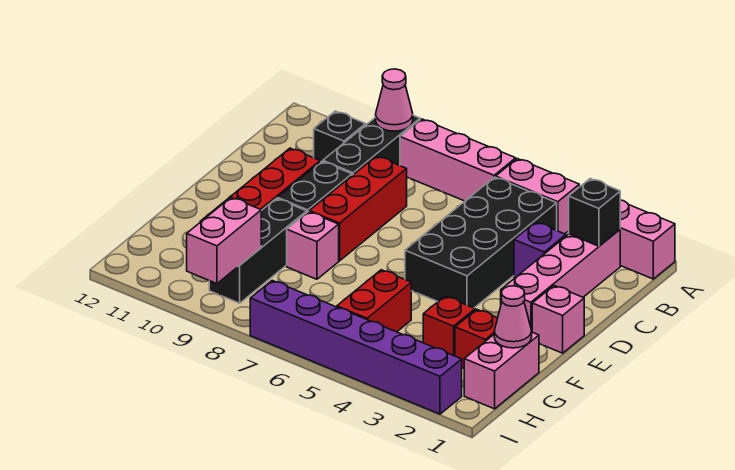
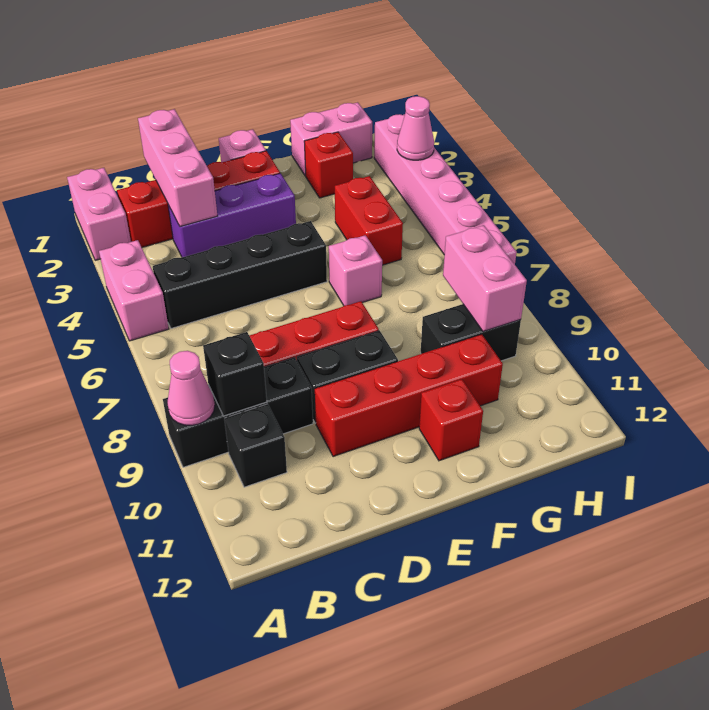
pink 1x3 brick [400,119,516,201] -> pink 1x3 brick moved to [138,109,217,227]
pink 1x4 brick [501,230,620,330] -> red 1x4 brick [117,151,280,247]
black 1x1 brick [569,179,620,246] -> black 1x1 brick moved to [203,332,267,416]
black 2x4 brick [405,177,557,308] -> black 1x4 brick [153,221,327,328]
purple 1x1 brick [514,222,566,278] -> purple 1x3 brick [168,173,296,257]
pink 1x1 brick [287,212,339,279] -> pink 1x1 brick moved to [329,235,382,306]
black 1x3 brick [209,199,307,303] -> black 1x2 brick [421,304,521,361]
pink 1x1 cone [494,286,532,348] -> pink 1x1 cone moved to [397,96,434,160]
red 1x1 brick [423,296,475,356] -> red 1x1 brick moved to [419,379,483,461]
red 1x2 brick [337,270,411,332] -> red 1x2 brick turned to [335,176,403,265]
pink 1x2 brick [187,197,261,284] -> pink 1x2 brick turned to [443,225,527,331]
purple 1x6 brick [250,281,462,414] -> pink 1x6 brick [374,114,517,264]

